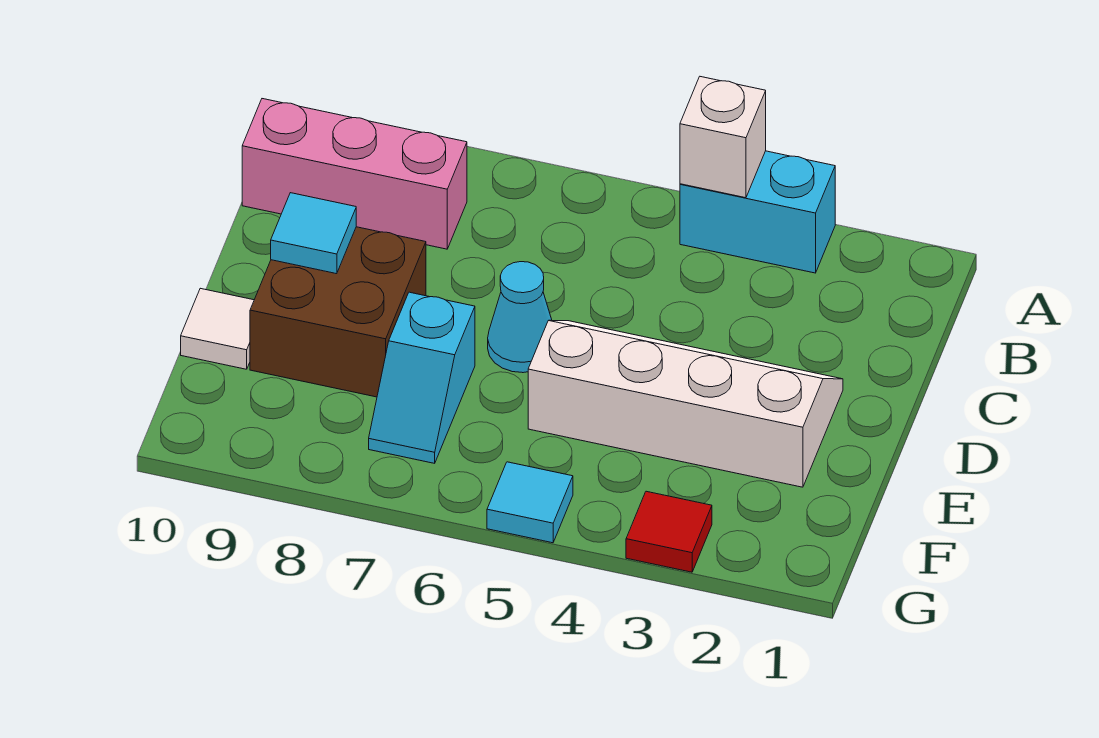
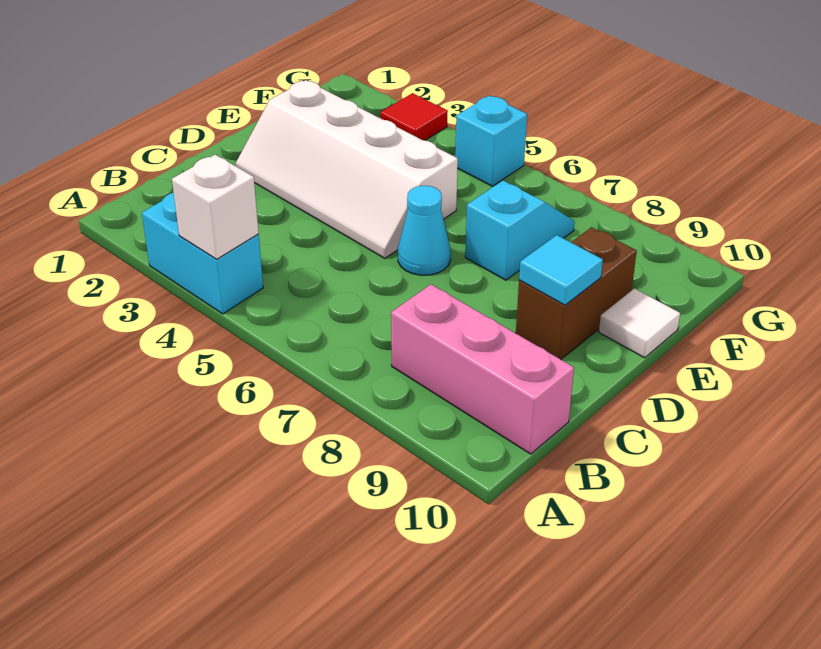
brown 2x2 brick [250,227,426,397] -> brown 1x2 brick [516,227,637,359]
cyan 1x1 tile [487,462,573,543] -> cyan 1x1 brick [455,96,527,186]

